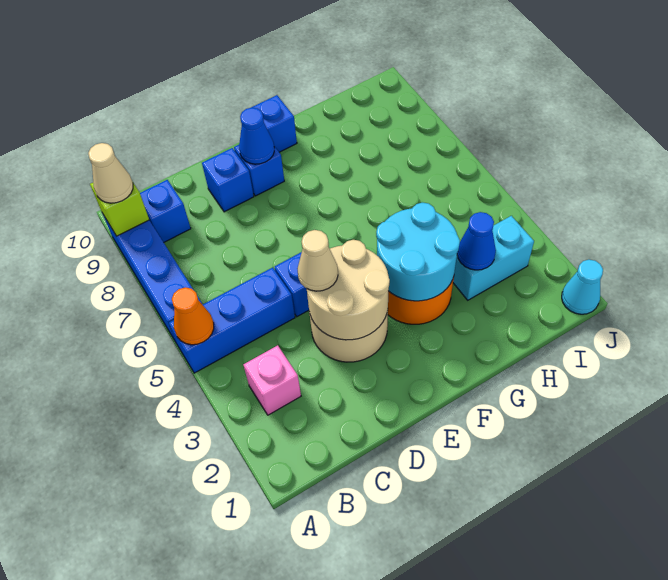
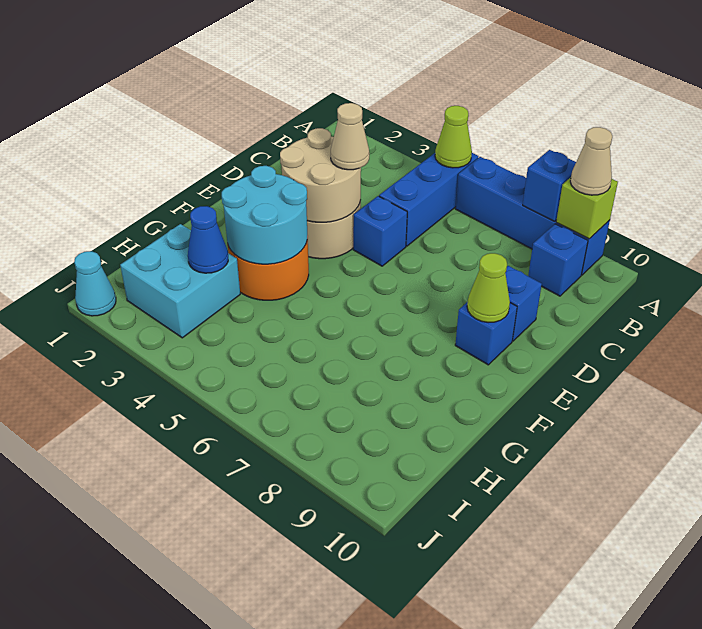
orange 1x1 cone [172,287,214,345] -> lime 1x1 cone [435,106,472,168]
pink 1x1 brick [243,345,301,415] -> none
blue 1x1 cone [239,108,274,164] -> lime 1x1 cone [467,253,510,323]
blue 1x1 brick [251,95,297,152] -> blue 1x1 brick moved to [523,150,576,221]
cyan 1x2 brick [453,216,534,300] -> cyan 2x2 brick [120,224,240,338]

